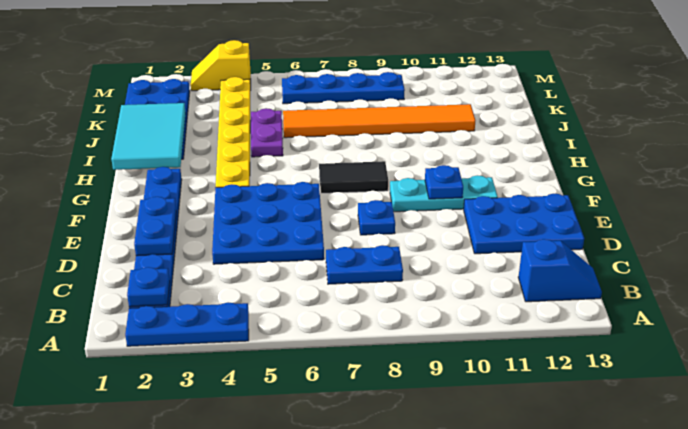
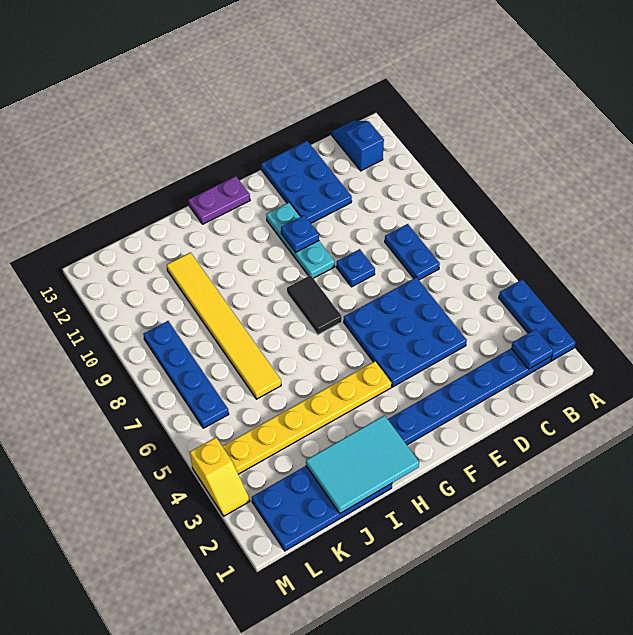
blue 1x2 plate [134,197,176,256] -> none
purple 1x2 plate [251,108,283,157] -> purple 1x2 plate moved to [189,176,250,224]
orange 1x6 tile [283,104,475,138] -> yellow 1x6 tile [167,253,281,399]

